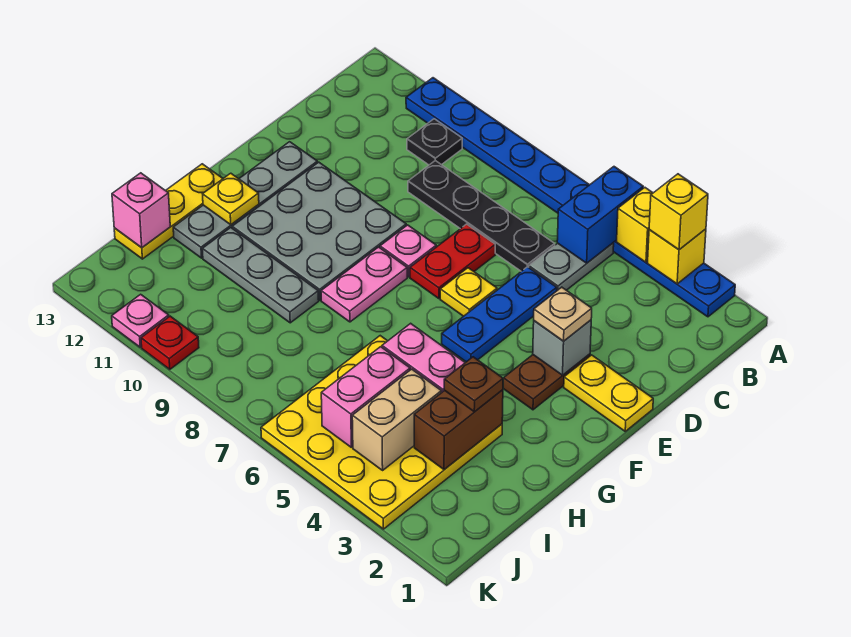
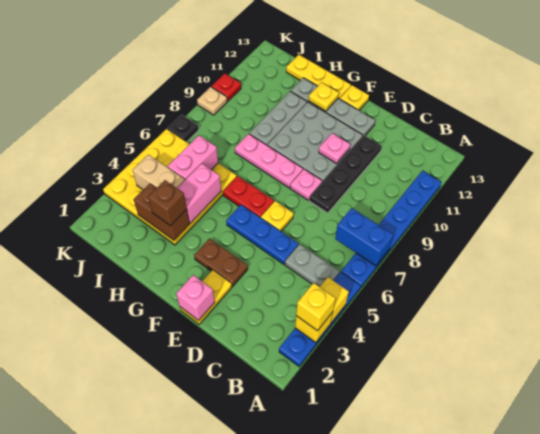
blue 1x2 brick [557,167,643,263] -> blue 1x2 brick moved to [335,208,393,266]
black 1x1 plate [407,119,462,165] -> black 1x1 plate moved to [167,115,198,142]
black 1x4 plate [408,161,555,271] -> black 1x4 plate moved to [309,135,382,213]
red 1x2 plate [410,224,495,299] -> red 1x2 plate moved to [223,176,274,218]
grey 1x1 brick [533,320,591,375] -> none
tan 1x1 plate [534,287,592,341] -> tan 1x1 plate moved to [197,87,227,115]
pink 1x2 plate [321,247,407,322] -> pink 1x3 plate [235,134,303,188]
none -> yellow 1x1 plate [340,85,369,110]
brown 1x1 plate [444,357,503,412] -> brown 1x1 brick [148,180,187,226]
pink 1x2 brick [321,347,410,447] -> pink 1x2 brick turned to [168,136,218,180]
pink 1x1 brick [112,173,170,248] -> pink 1x1 brick moved to [176,275,215,321]
pink 1x1 plate [112,294,169,347] -> pink 1x1 plate moved to [319,133,350,164]

